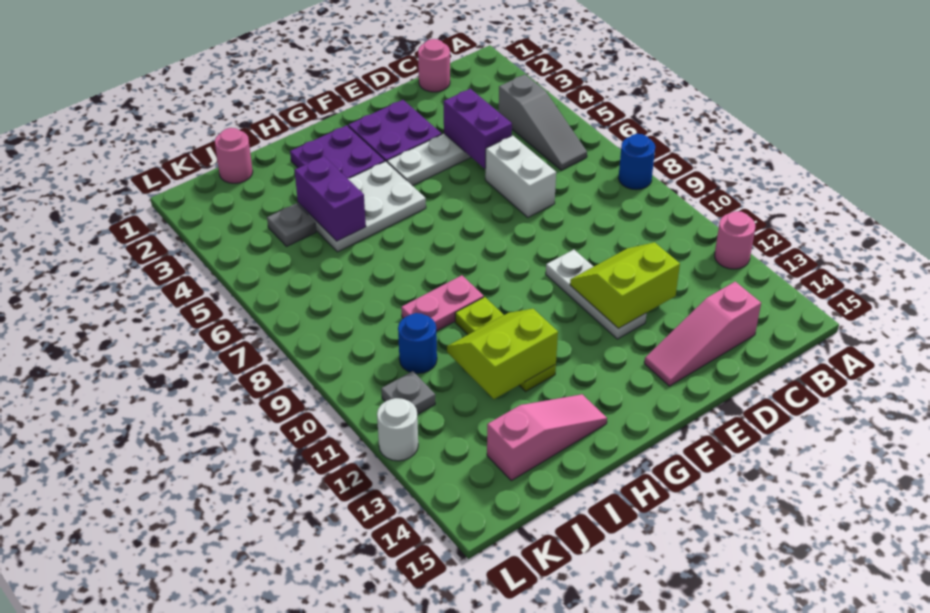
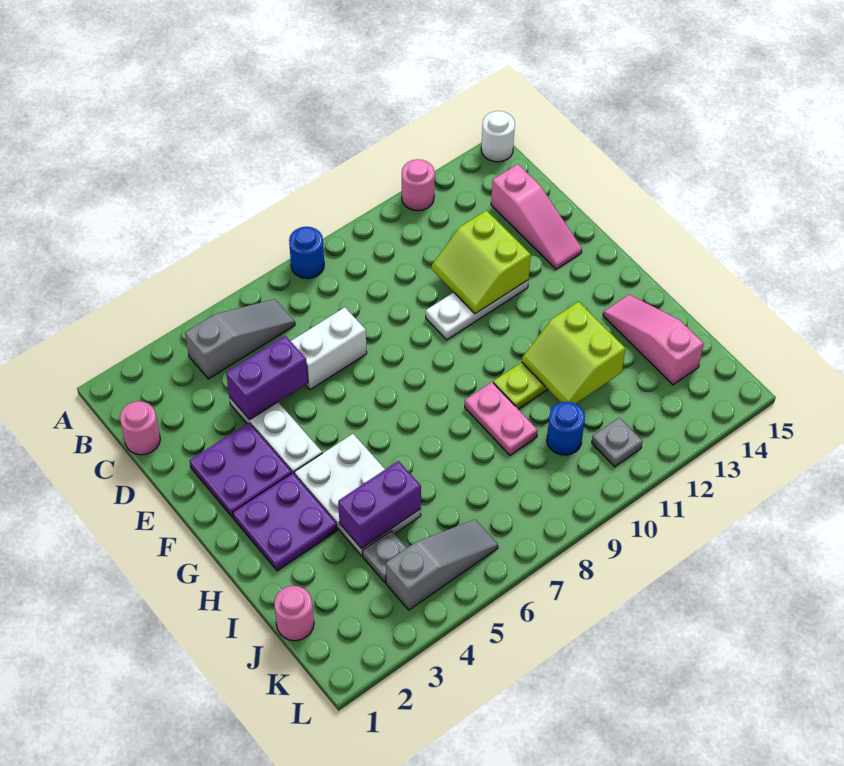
none -> grey 1x3 slope [386,519,498,610]
white 1x1 round brick [377,398,418,461] -> white 1x1 round brick moved to [481,111,515,162]

